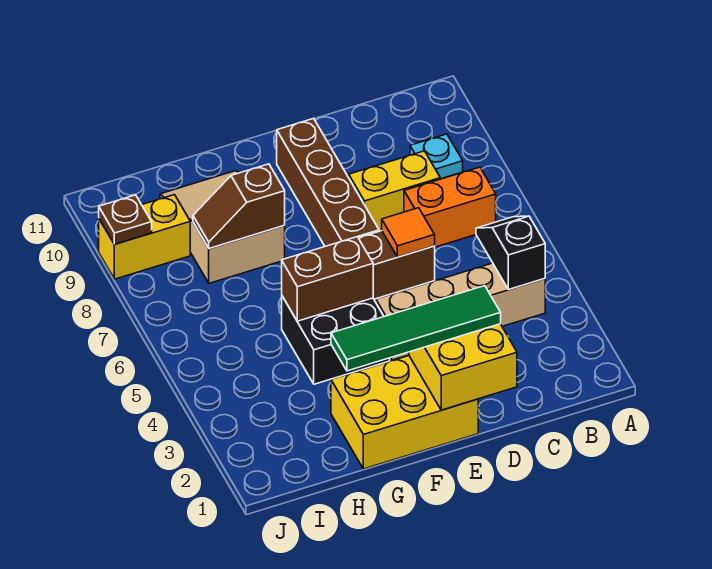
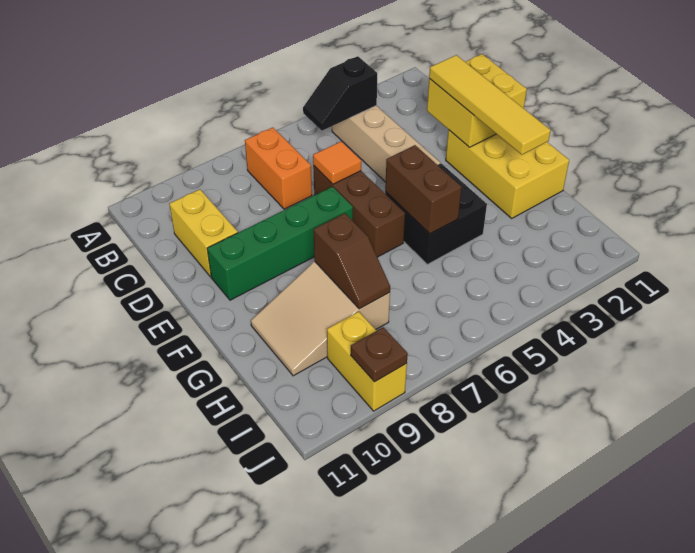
cyan 1x1 plate [410,134,463,179] -> none
yellow 1x2 brick [349,151,440,231] -> yellow 1x2 brick moved to [169,189,238,277]
green 1x4 tile [331,286,501,371] -> yellow 1x4 tile [429,55,551,155]
brown 1x4 brick [277,118,379,246] -> green 1x4 brick [207,187,353,300]

